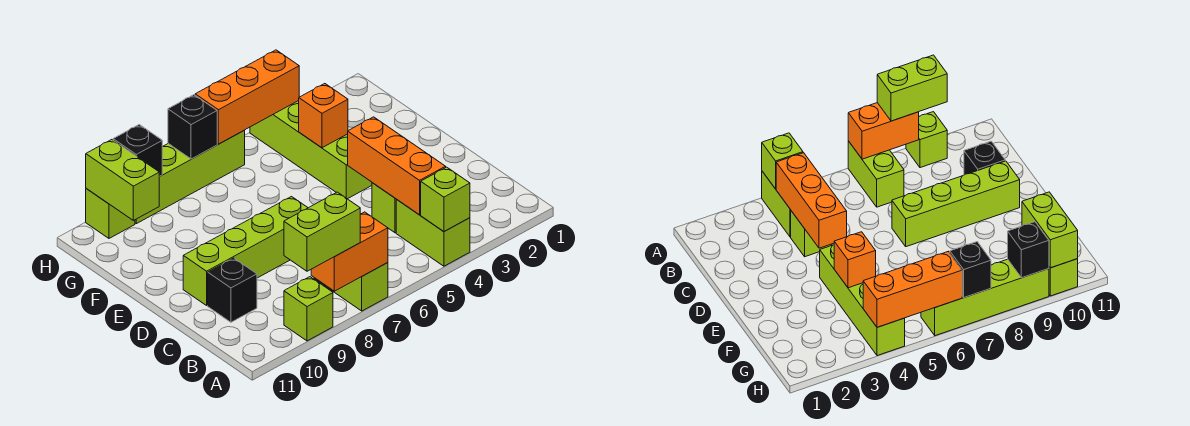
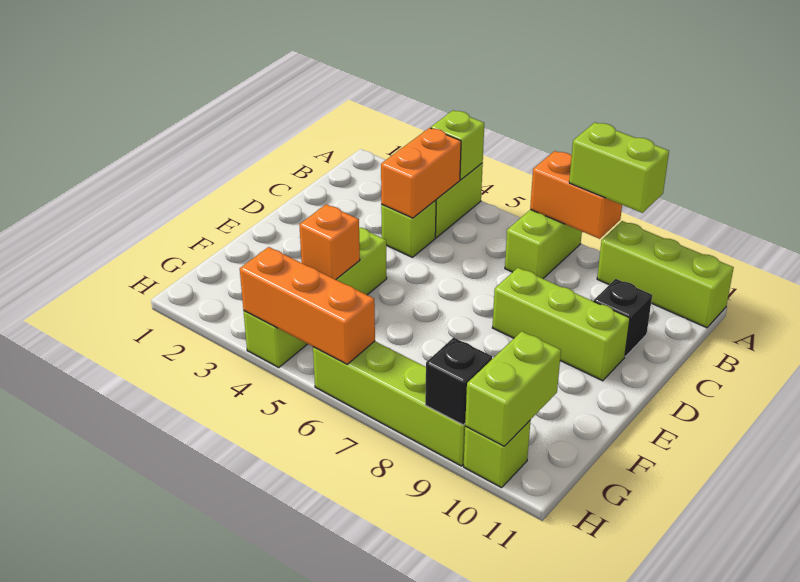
lime 1x1 brick [284,277,333,341] -> lime 1x3 brick [597,221,734,328]
orange 1x3 brick [348,117,446,215] -> orange 1x2 brick [381,128,461,218]
lime 1x4 brick [183,197,308,305] -> lime 1x3 brick [492,268,630,381]
black 1x1 brick [168,95,217,159] -> none

